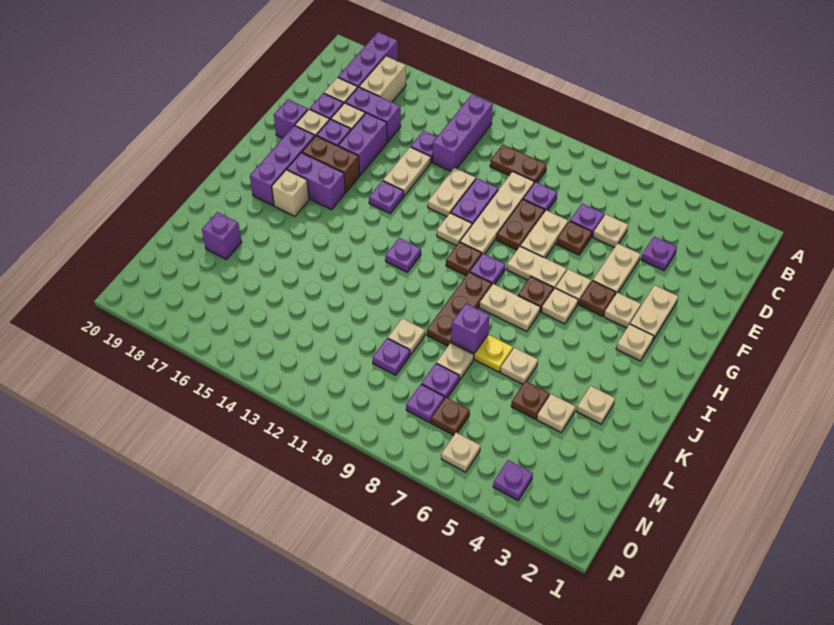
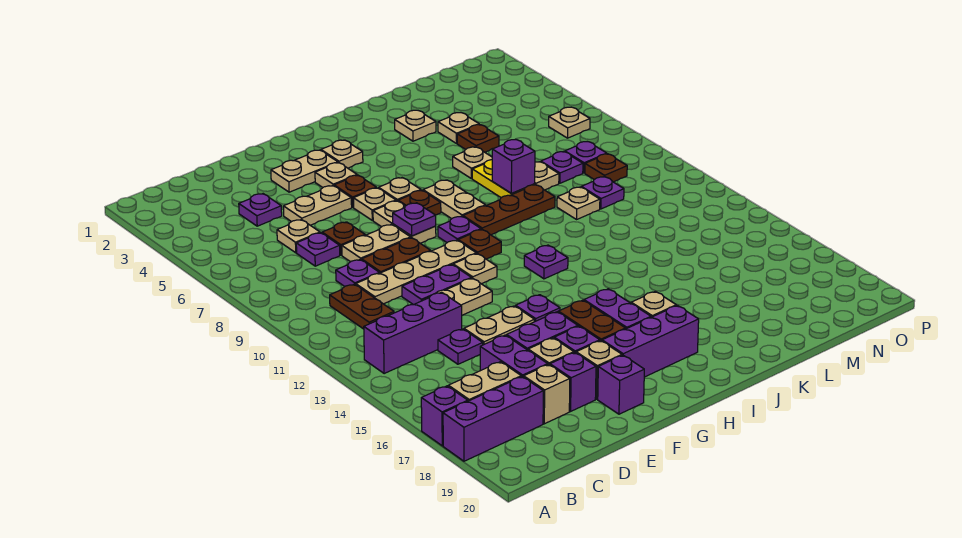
purple 1x1 brick [202,212,242,259] -> purple 1x1 brick moved to [421,386,468,446]
brown 1x1 plate [431,398,470,435] -> brown 1x1 plate moved to [585,154,627,182]
purple 1x1 plate [493,460,533,500] -> purple 1x1 plate moved to [393,203,436,236]

